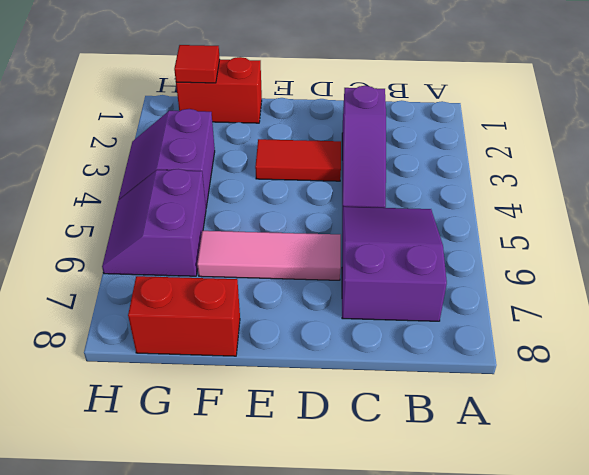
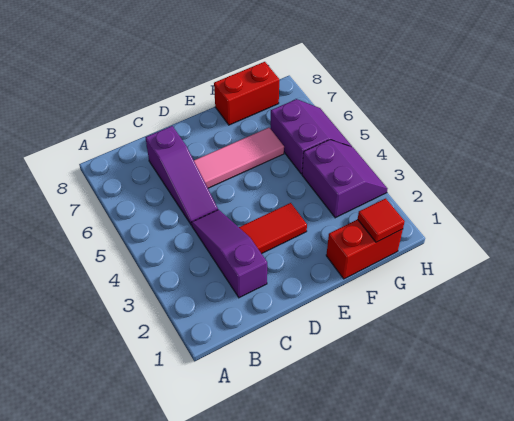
purple 2x3 slope [342,207,447,321] -> purple 1x3 slope [146,126,218,225]

